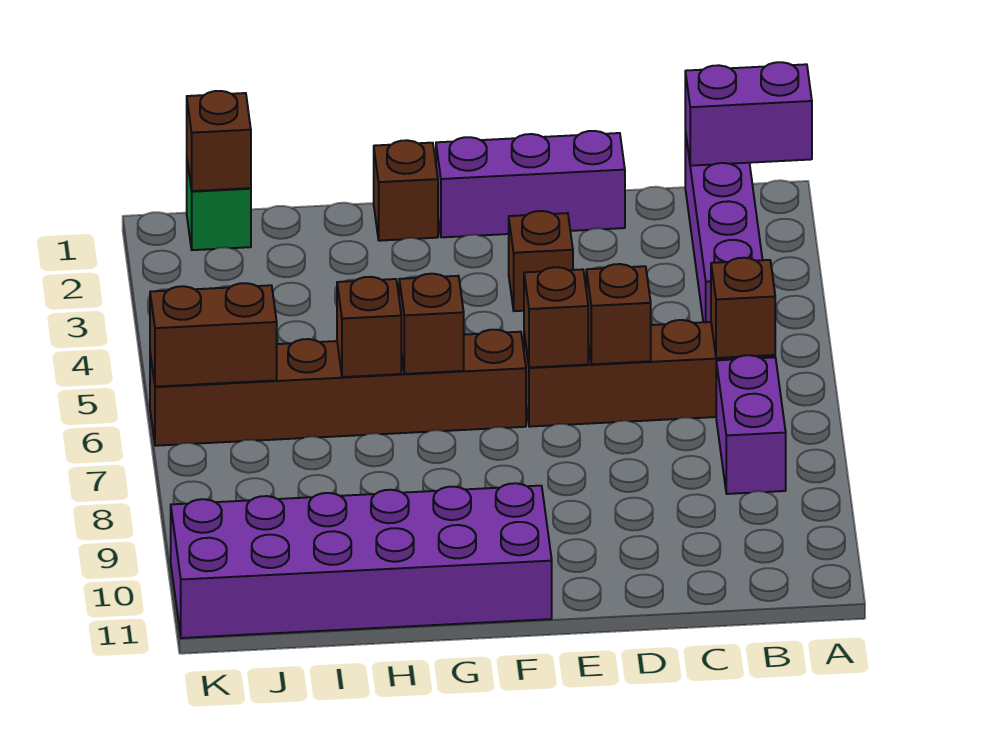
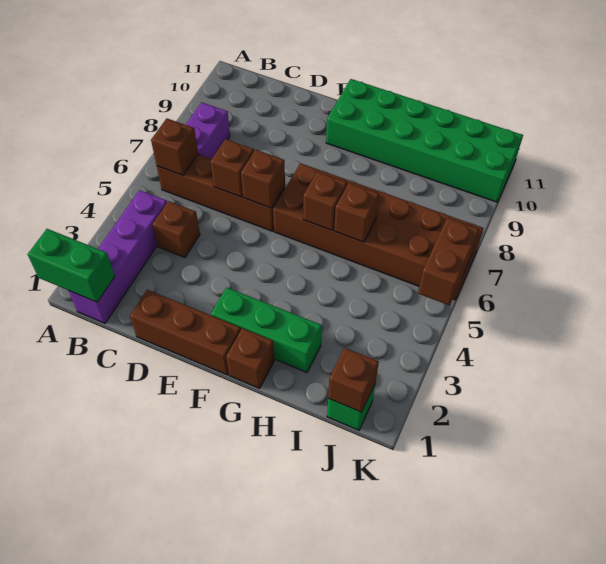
purple 1x2 brick [685,62,812,166] -> green 1x2 brick [28,229,115,302]
purple 1x3 brick [436,131,625,237] -> brown 1x3 brick [130,290,241,375]
brown 1x1 brick [509,211,573,311] -> brown 1x1 brick moved to [153,201,200,258]
none -> green 1x3 brick [211,287,322,372]
brown 1x6 brick [150,330,526,446] -> brown 2x6 brick [273,163,483,300]
purple 2x6 brick [171,483,552,638] -> green 2x6 brick [326,79,523,202]
brown 1x2 brick [150,283,277,387] -> brown 1x2 brick turned to [418,218,479,305]

